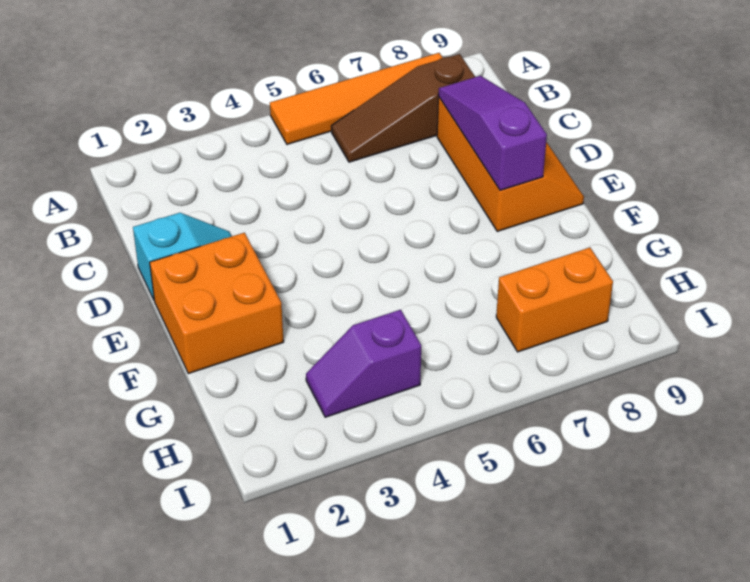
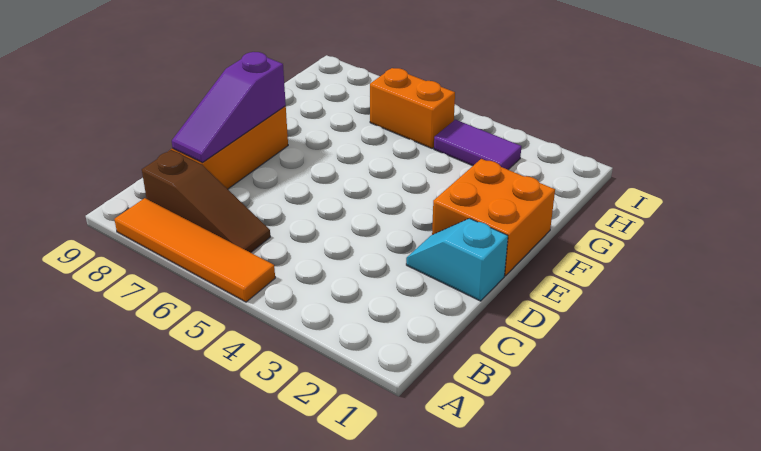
purple 1x2 slope [306,310,421,417] -> purple 1x2 tile [434,120,521,170]
orange 1x2 brick [496,248,613,352] -> orange 1x2 brick moved to [370,68,455,148]

